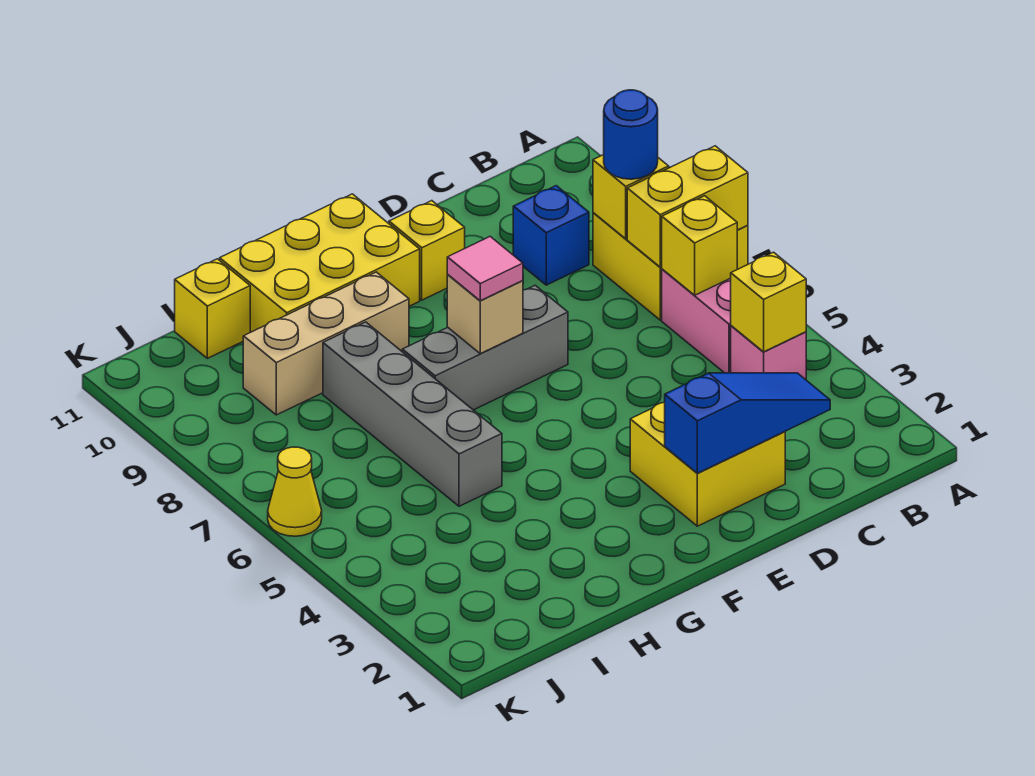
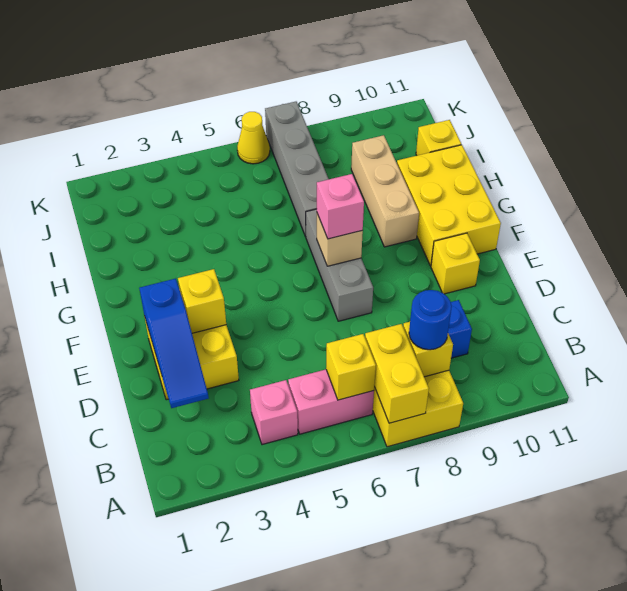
yellow 1x1 brick [731,252,806,352] -> yellow 1x1 brick moved to [178,269,226,333]
pink 1x1 tile [447,237,523,301] -> pink 1x1 brick [317,174,364,239]
grey 1x4 brick [323,322,502,506] -> grey 1x4 brick turned to [265,102,329,237]

